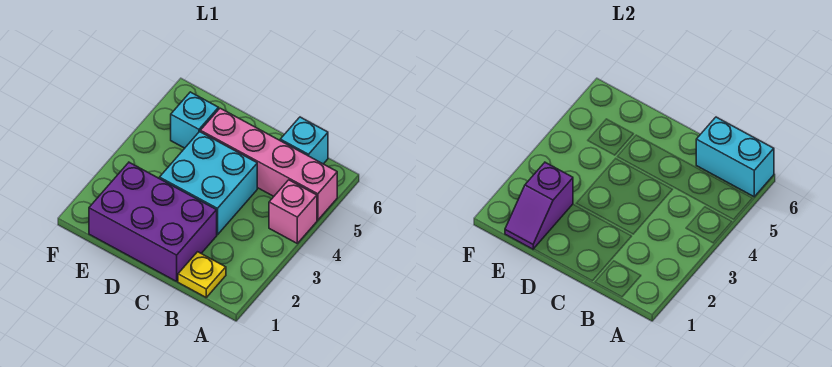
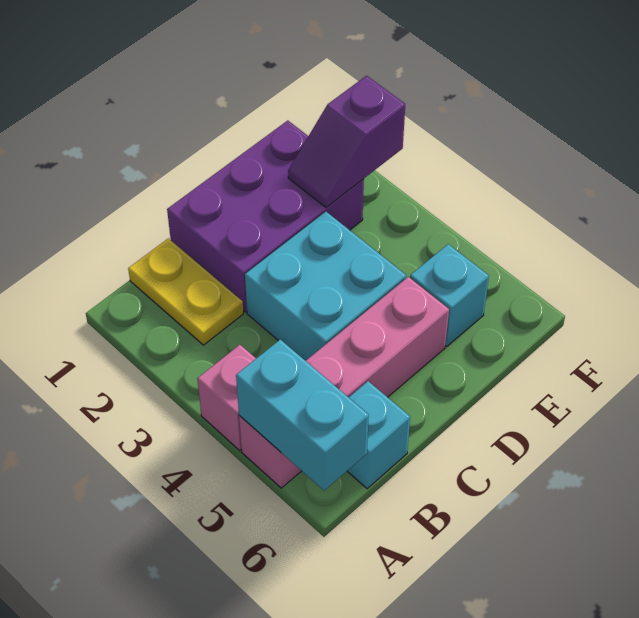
cyan 1x2 brick [696,117,774,197] -> cyan 1x2 brick turned to [236,340,369,491]
yellow 1x1 plate [178,252,226,297] -> yellow 1x2 plate [128,238,243,345]
purple 1x2 slope [505,162,573,249] -> purple 1x2 slope turned to [288,76,405,208]

